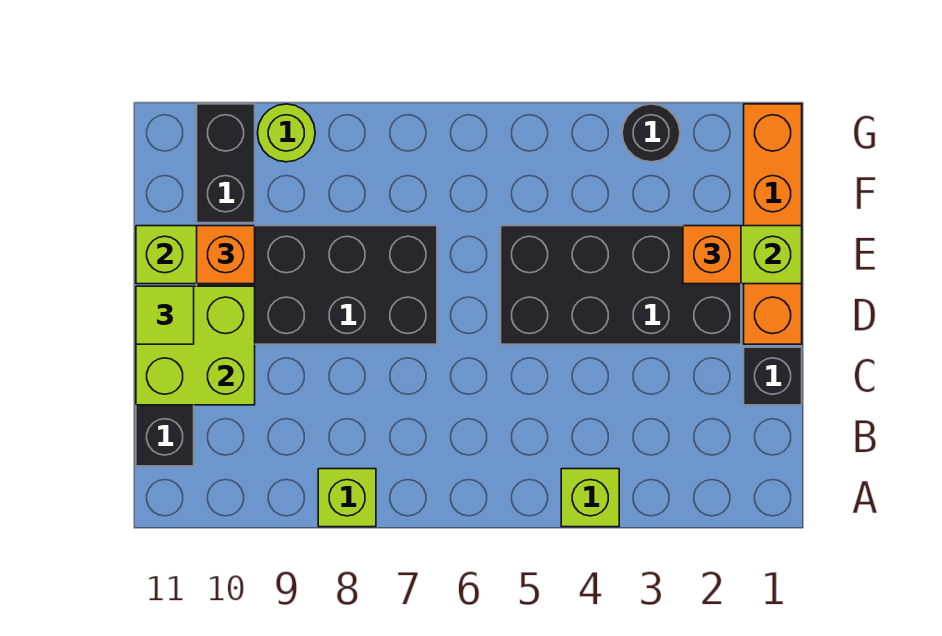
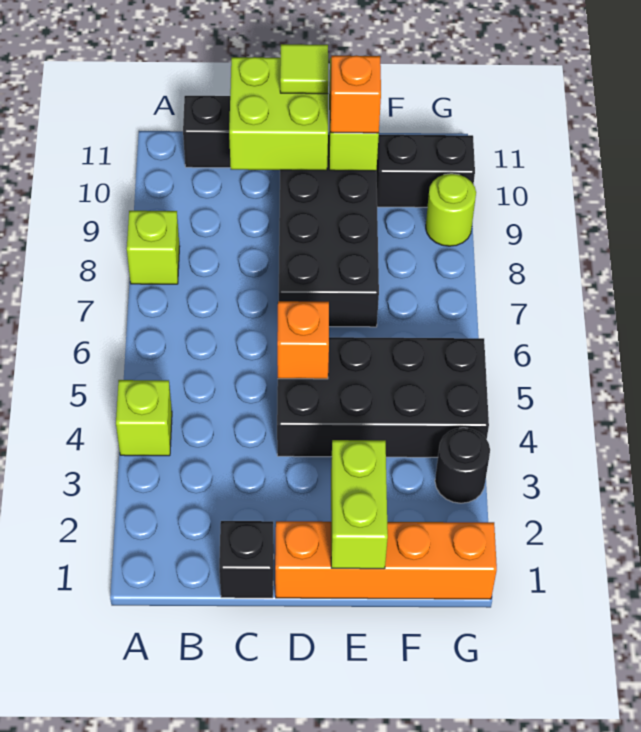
black 2x4 brick [501,226,741,344] -> black 2x4 brick turned to [277,337,489,457]
orange 1x1 brick [683,226,741,284] -> orange 1x1 brick moved to [277,301,329,379]

